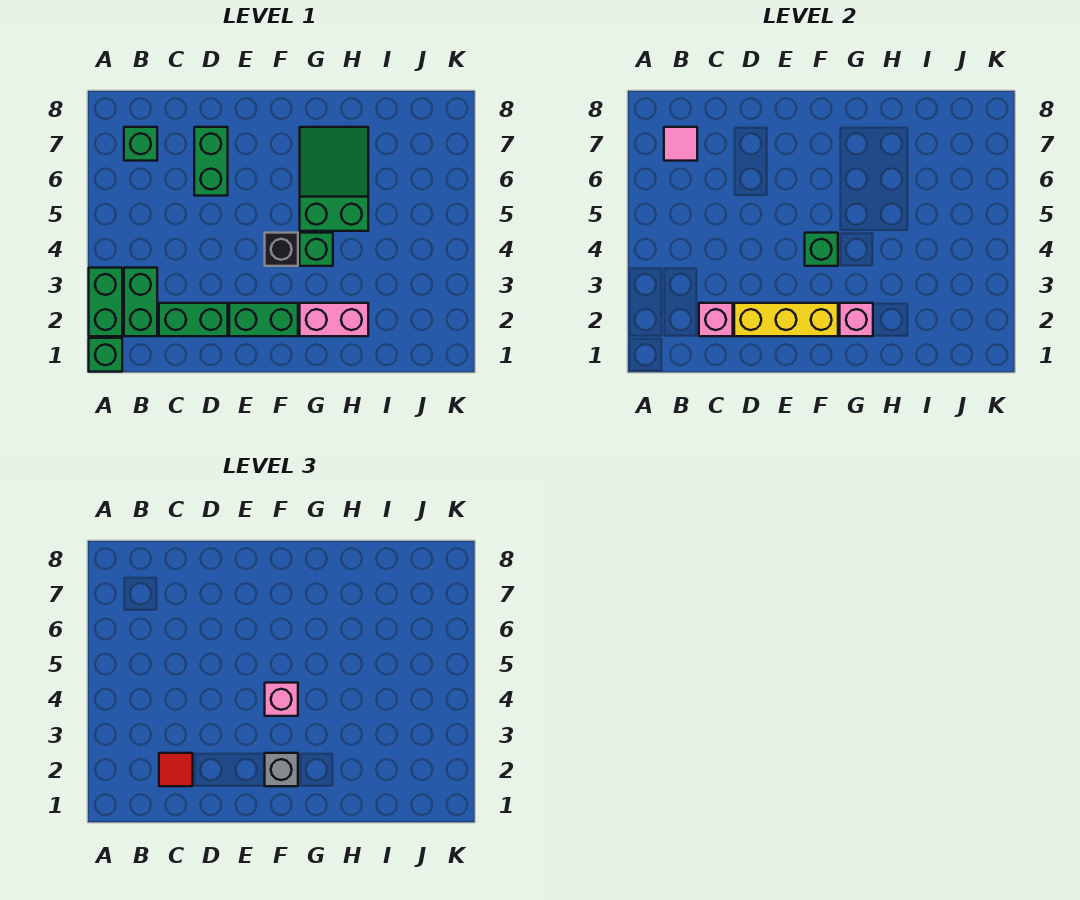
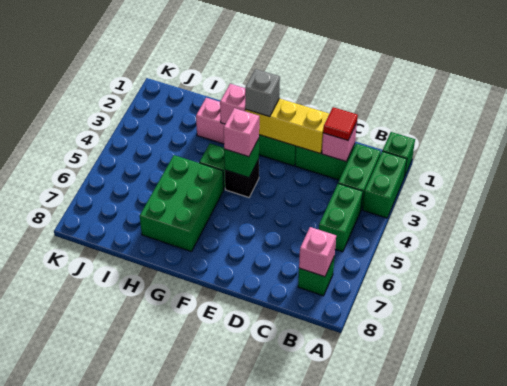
pink 1x1 tile [664,127,697,161] -> pink 1x1 brick [299,227,336,277]
green 1x2 brick [194,127,228,196] -> green 1x2 brick moved to [319,184,363,252]
green 2x3 slope [300,127,368,231] -> green 2x3 brick [140,155,224,252]

